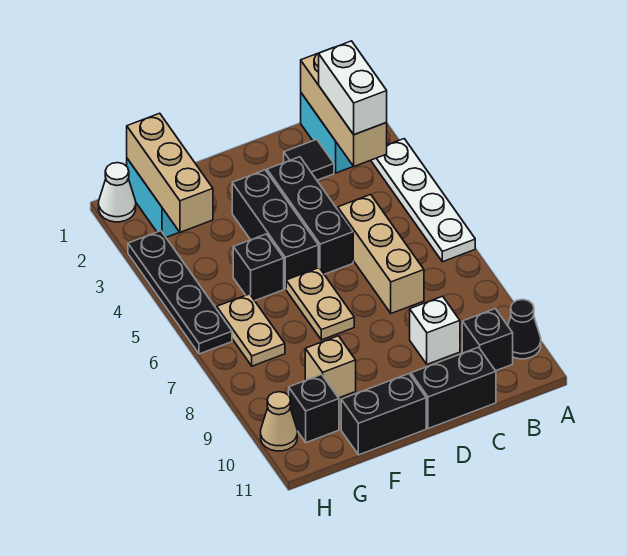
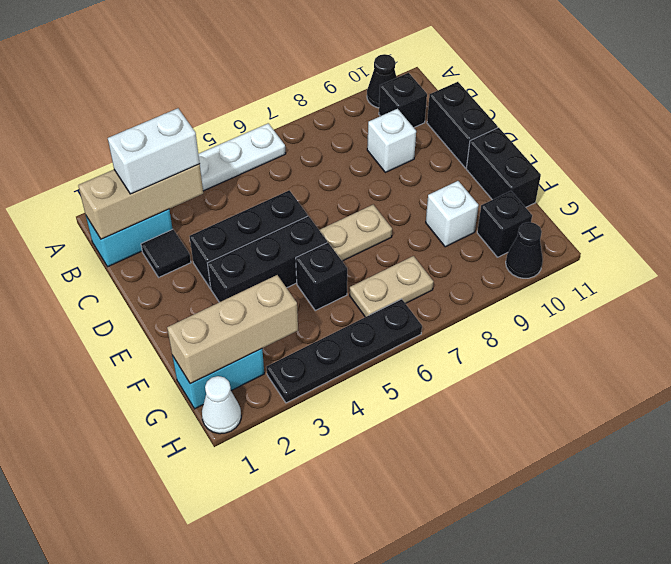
tan 1x3 brick [338,194,424,313] -> none
tan 1x1 brick [305,336,356,398] -> white 1x1 brick [426,181,479,247]
tan 1x1 cone [261,392,297,451] -> black 1x1 cone [506,222,543,278]

